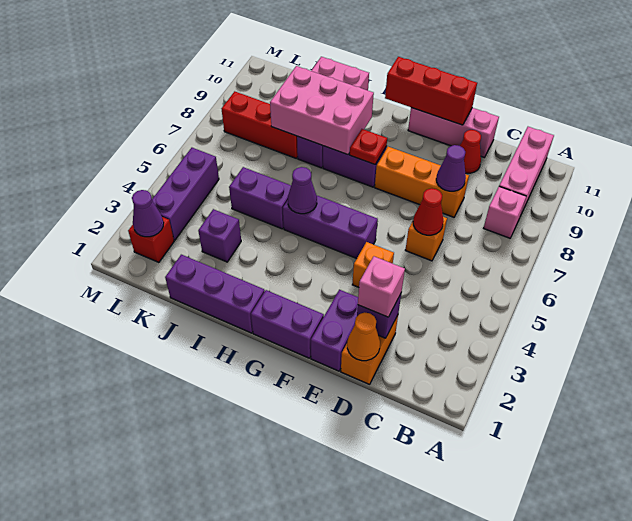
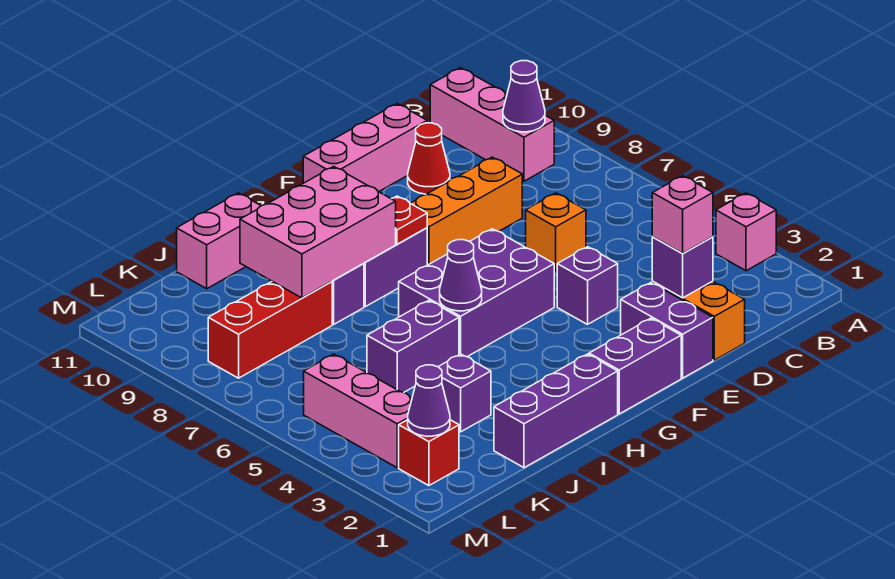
pink 1x1 brick [484,186,526,238] -> pink 1x1 brick moved to [716,193,776,271]
orange 1x1 cone [347,312,380,361] -> none
red 1x1 cone [413,188,444,235] -> none
purple 1x1 cone [436,145,466,191] -> purple 1x1 cone moved to [503,61,545,132]
orange 1x1 brick [352,242,394,287] -> purple 1x1 brick [557,247,618,324]
red 1x3 brick [385,57,477,125] -> none
purple 1x3 brick [283,196,378,259] -> purple 2x3 brick [399,229,554,357]
purple 1x3 brick [152,148,219,240] -> pink 1x3 brick [304,354,412,468]

